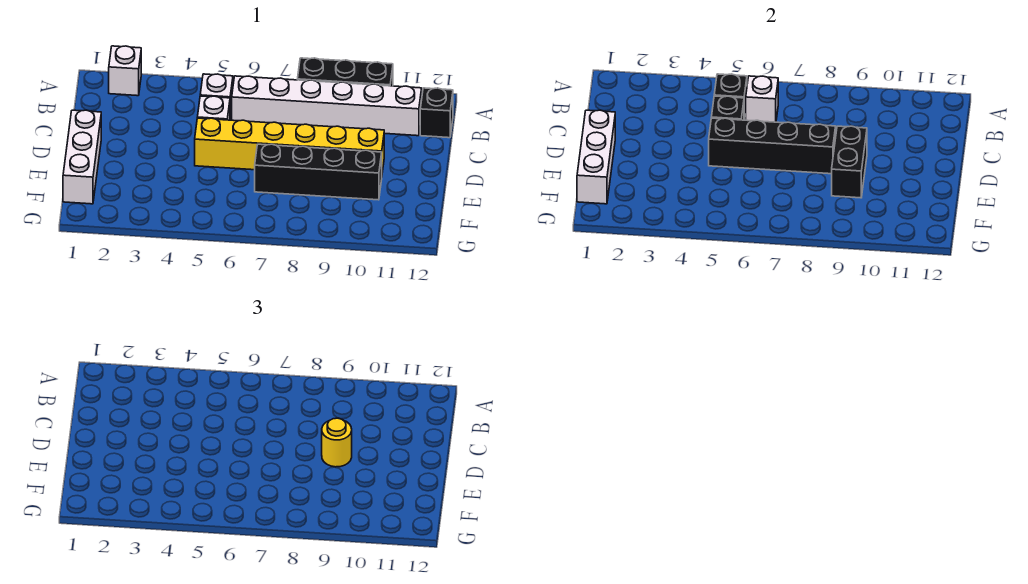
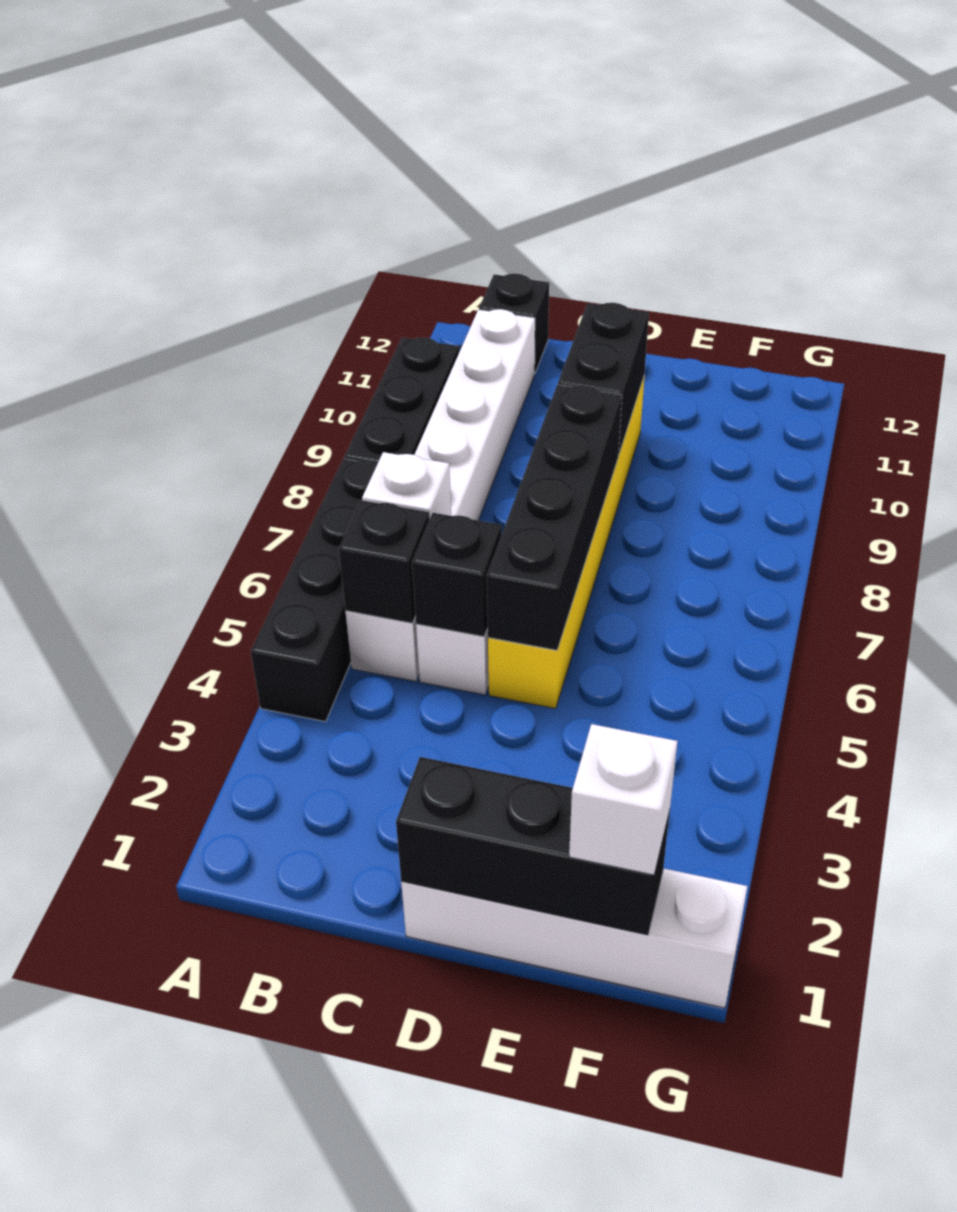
white 1x1 brick [109,46,141,96] -> white 1x1 brick moved to [569,724,677,875]
white 1x3 brick [63,110,101,204] -> white 1x4 brick [401,868,748,1008]
white 1x3 brick [577,110,615,204] -> black 1x3 brick [396,757,670,935]
black 1x2 brick [832,126,867,198] -> black 1x2 brick turned to [558,303,649,454]
yellow 1x1 round brick [322,418,352,467] -> none
black 1x4 brick [255,144,382,200] -> black 1x4 brick moved to [251,459,377,722]

